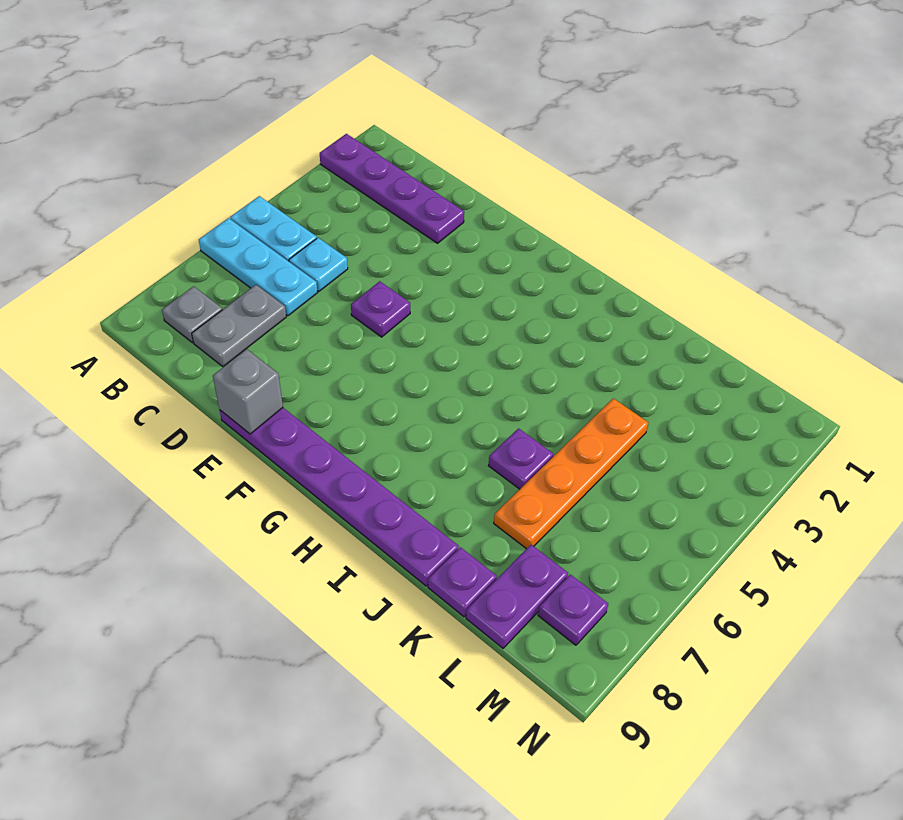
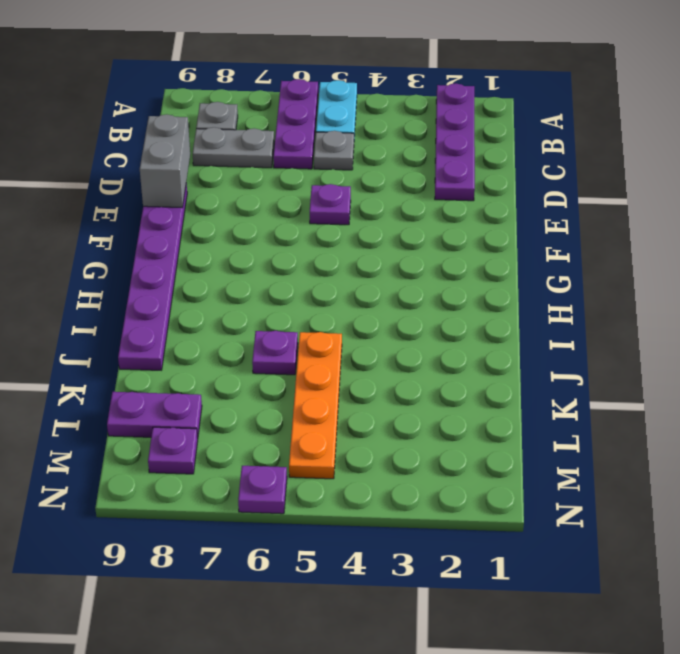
cyan 1x3 plate [199,218,317,316] -> purple 1x3 plate [273,79,318,169]
cyan 1x1 plate [289,238,348,291] -> grey 1x1 plate [314,131,354,170]
grey 1x1 brick [213,349,283,434] -> grey 1x2 brick [140,114,190,208]
orange 1x4 plate [494,398,648,549] -> orange 1x4 plate turned to [289,332,342,479]
purple 1x1 plate [428,547,497,617] -> purple 1x1 plate moved to [238,466,287,514]

